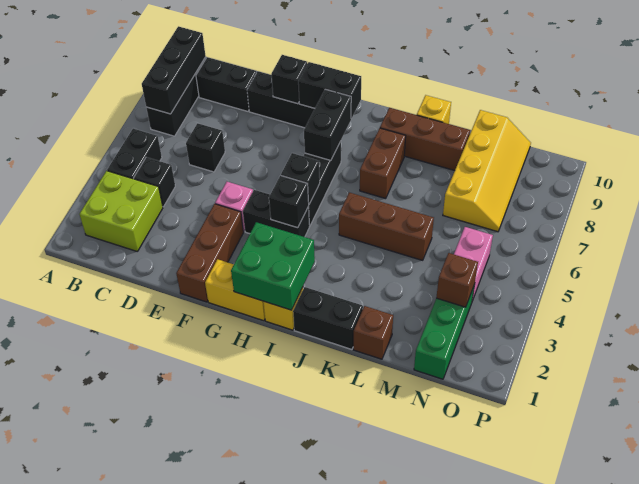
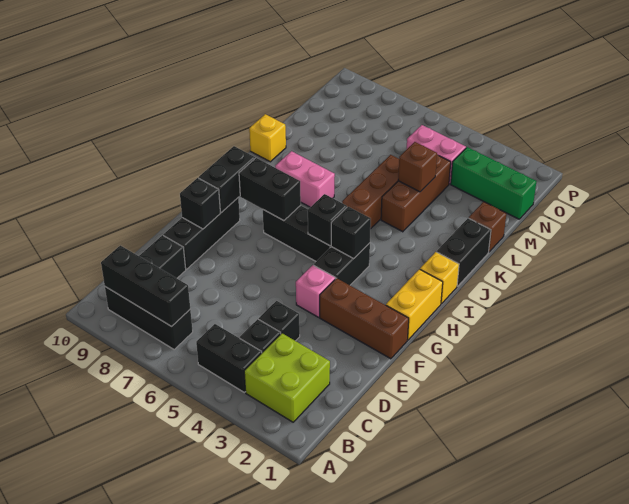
black 1x1 brick [186,123,225,172] -> black 1x1 brick moved to [259,301,300,341]
green 2x2 brick [231,222,315,310] -> none
brown 1x2 brick [360,128,406,199] -> pink 1x2 brick [275,151,335,207]
brown 1x3 brick [380,108,470,171] -> brown 1x3 brick moved to [381,155,451,232]
yellow 2x4 slope [443,110,531,232] -> none
brown 1x1 brick [436,253,478,307] -> brown 1x1 brick moved to [398,142,437,192]

